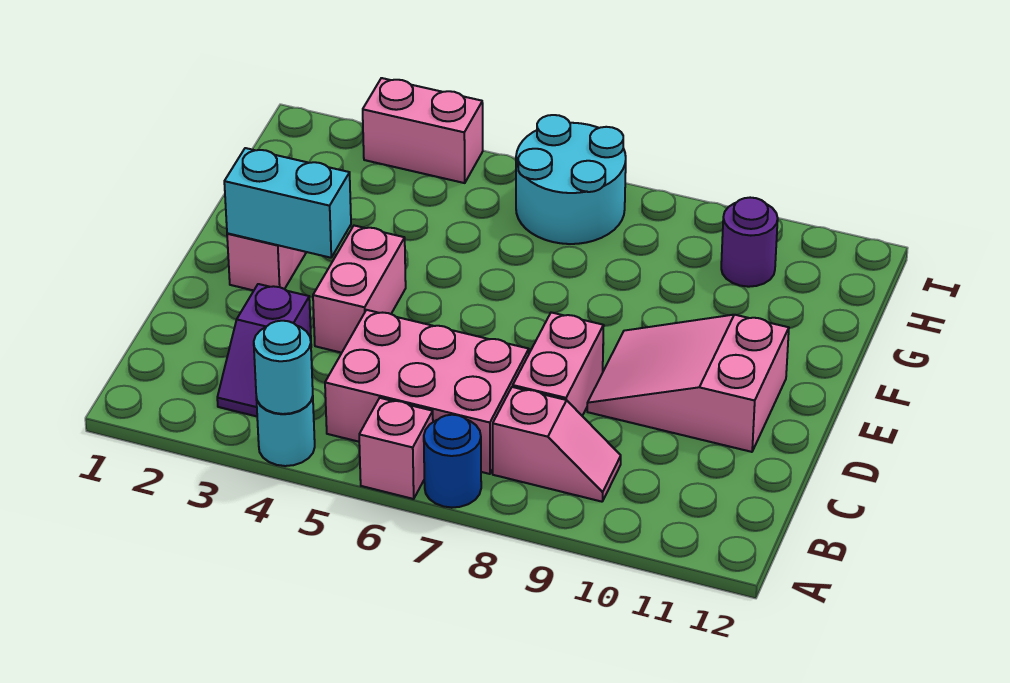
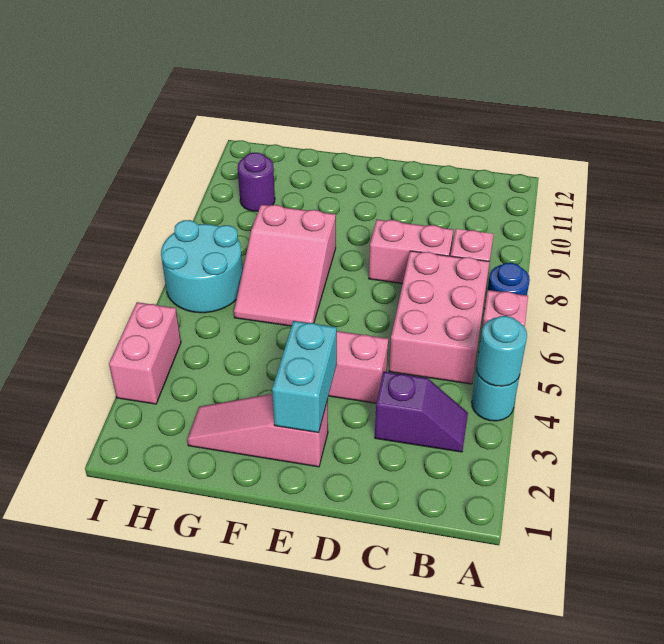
pink 2x3 slope [587,315,789,452] -> pink 2x3 slope moved to [234,205,336,326]

